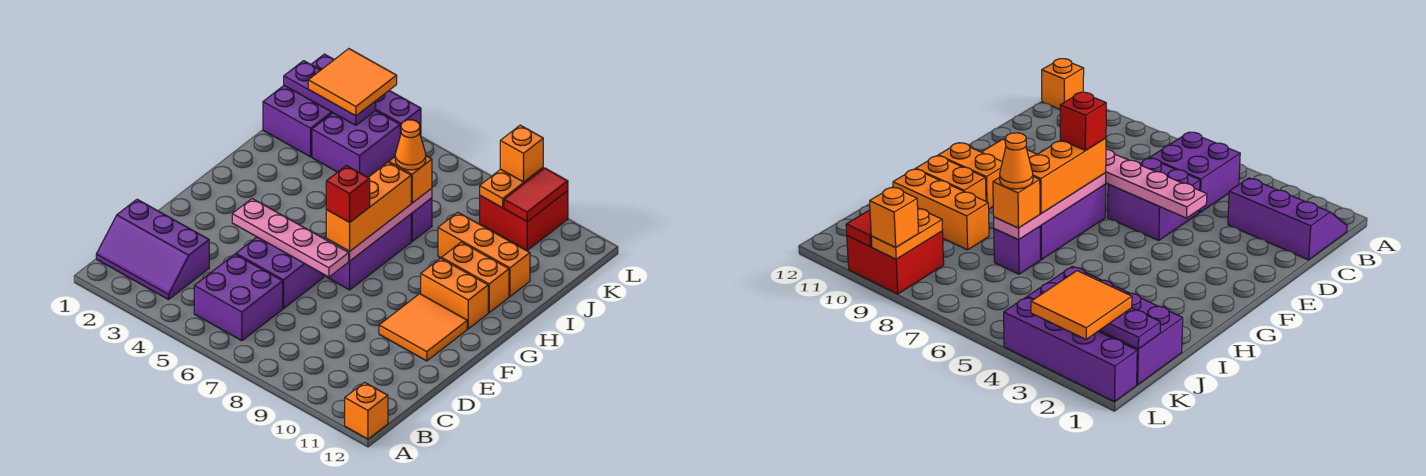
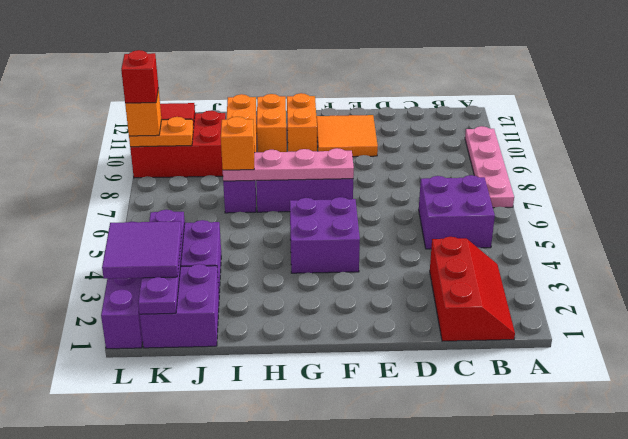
orange 1x1 brick [345,382,388,439] -> none
purple 2x3 slope [96,199,209,300] -> red 2x3 slope [430,237,515,341]
purple 2x2 brick [236,237,324,308] -> purple 2x2 brick moved to [290,197,360,273]
pink 1x4 plate [232,199,349,277] -> pink 1x4 plate moved to [465,126,514,208]
orange 1x3 brick [326,162,411,251] -> none
red 1x1 brick [326,165,370,222] -> red 1x1 brick moved to [121,50,158,103]
orange 1x1 cone [395,120,426,170] -> none
purple 1x3 plate [284,61,376,125] -> purple 1x4 plate [138,210,185,314]
orange 2x2 tile [308,49,397,116] -> purple 2x2 tile [102,221,182,279]
red 2x2 brick [480,191,568,250] -> red 2x3 brick [130,111,226,178]

